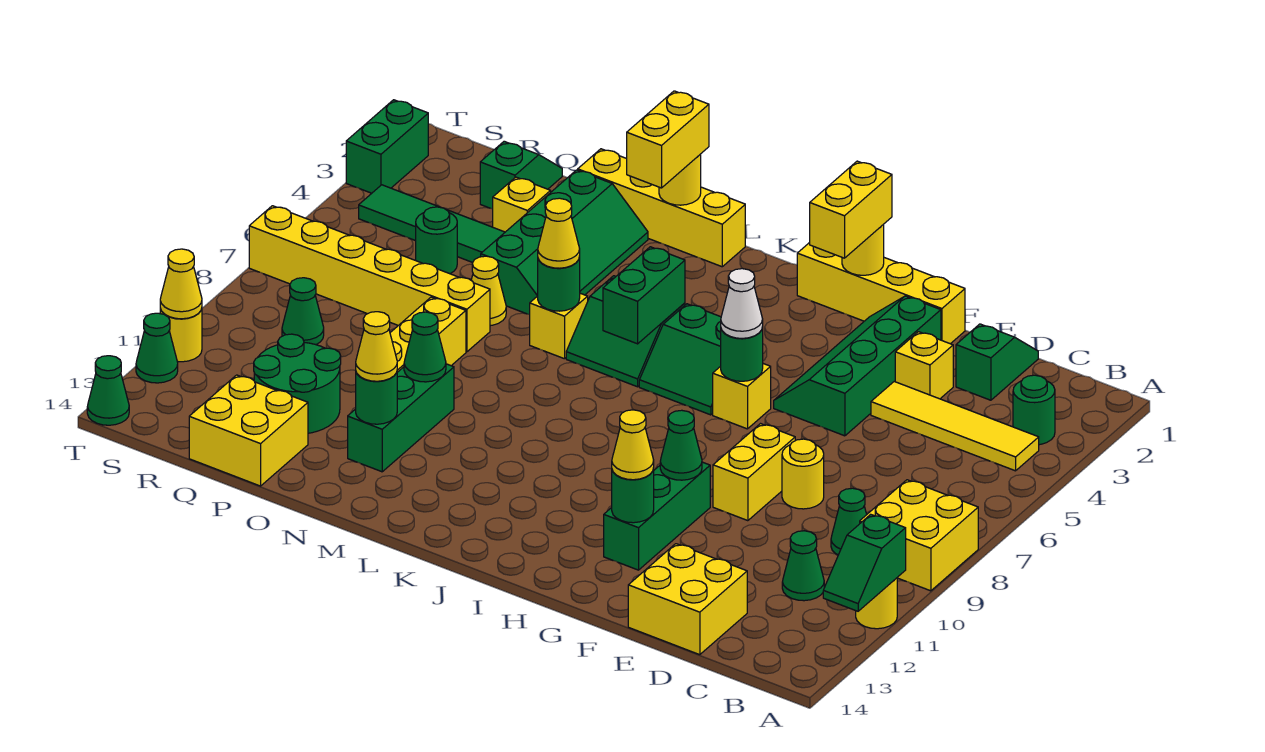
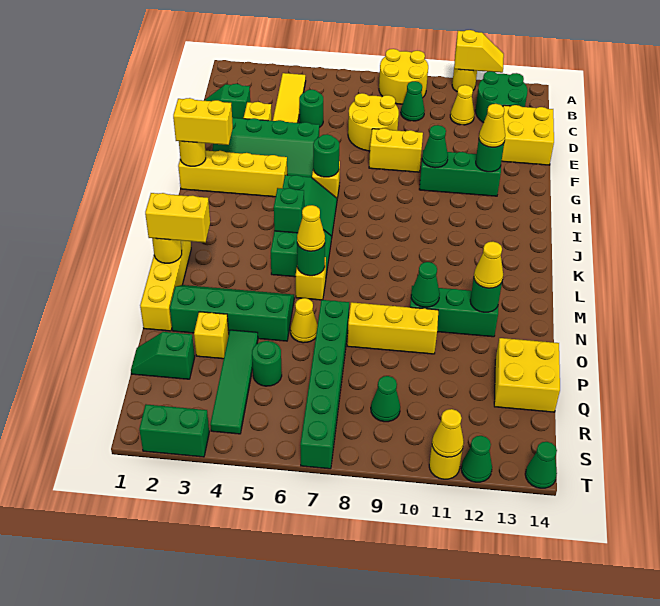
yellow 2x2 brick [860,480,978,591] -> yellow 2x2 round brick [379,49,428,104]
green 1x2 slope [823,514,906,611] -> yellow 1x2 slope [454,30,504,73]
green 1x1 round brick [1013,375,1055,445] -> green 1x1 round brick moved to [299,90,323,127]
green 1x1 cone [782,531,824,601] -> yellow 1x1 cone [450,85,474,125]
yellow 1x1 round brick [782,439,824,509] -> yellow 2x2 round brick [348,93,399,151]
yellow 1x4 brick [797,243,965,344] -> yellow 1x4 brick turned to [178,151,287,197]
white 1x1 cone [721,269,763,338] -> none
green 1x2 brick [603,247,685,344] -> green 1x1 brick [274,188,304,233]
yellow 1x6 brick [249,206,490,352] -> green 1x6 brick [300,300,349,469]
green 2x2 round brick [254,334,341,433] -> green 2x2 round brick moved to [475,71,528,123]

